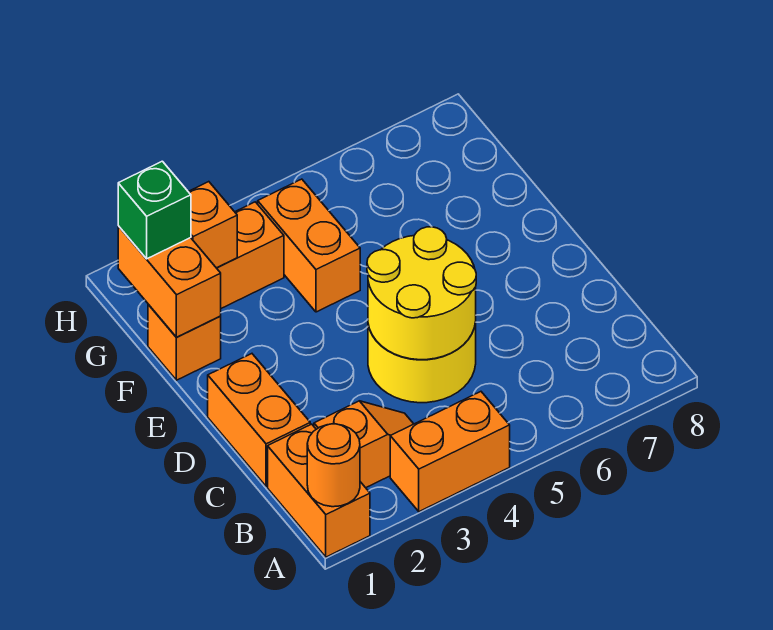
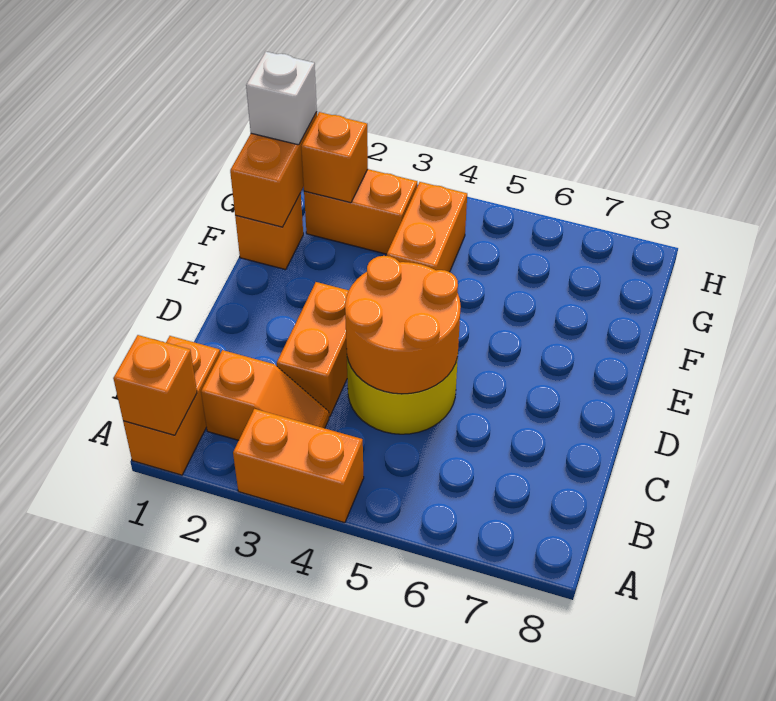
orange 1x1 round brick [307,424,360,507] -> orange 1x1 brick [113,335,197,435]
orange 1x2 brick [208,354,310,486] -> orange 1x2 brick moved to [277,282,349,417]
yellow 2x2 round brick [367,227,476,360] -> orange 2x2 round brick [345,256,461,394]
green 1x1 brick [118,161,191,259] -> white 1x1 brick [246,52,317,145]

